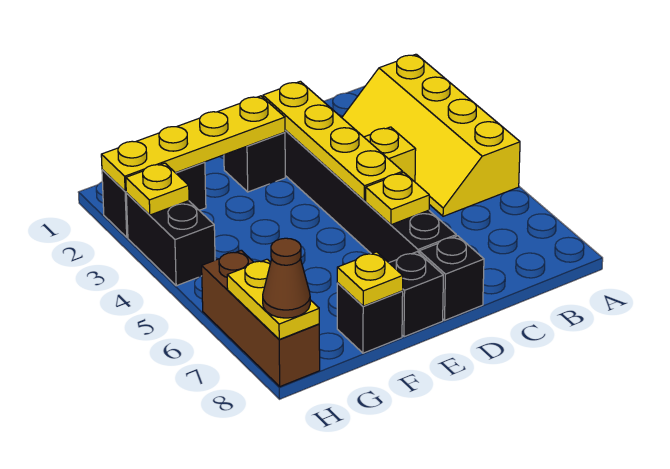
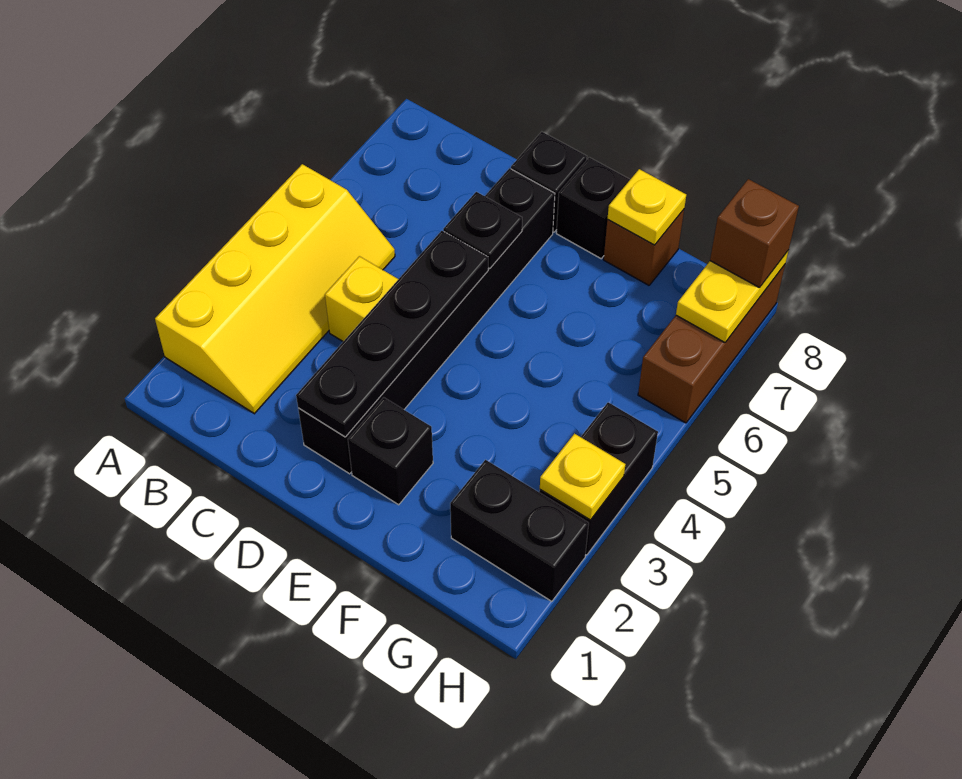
yellow 1x4 plate [263,81,403,201] -> black 1x4 plate [296,231,488,437]
yellow 1x1 plate [366,173,429,225] -> black 1x1 plate [443,192,522,268]
yellow 1x4 plate [101,96,285,191] -> none
black 1x1 brick [337,283,403,353] -> brown 1x1 brick [604,210,684,285]
brown 1x1 cone [263,238,310,318] -> brown 1x1 brick [710,179,799,288]

